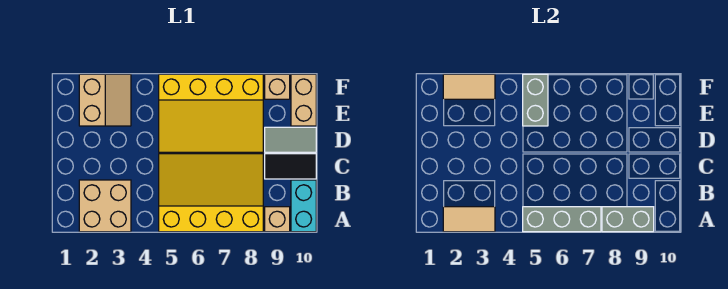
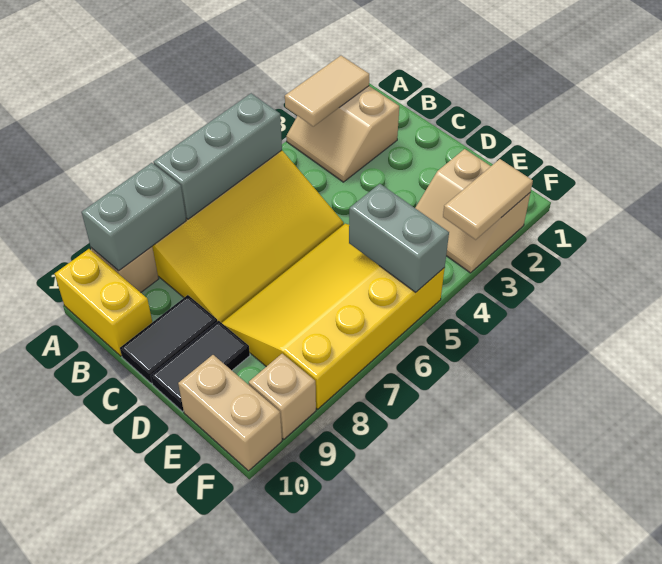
tan 2x2 brick [79,180,131,232] -> tan 2x2 slope [286,86,399,182]
cyan 1x2 brick [291,180,316,232] -> yellow 1x2 brick [55,249,152,356]
grey 1x2 tile [265,127,316,152] -> black 1x2 tile [151,321,250,412]

